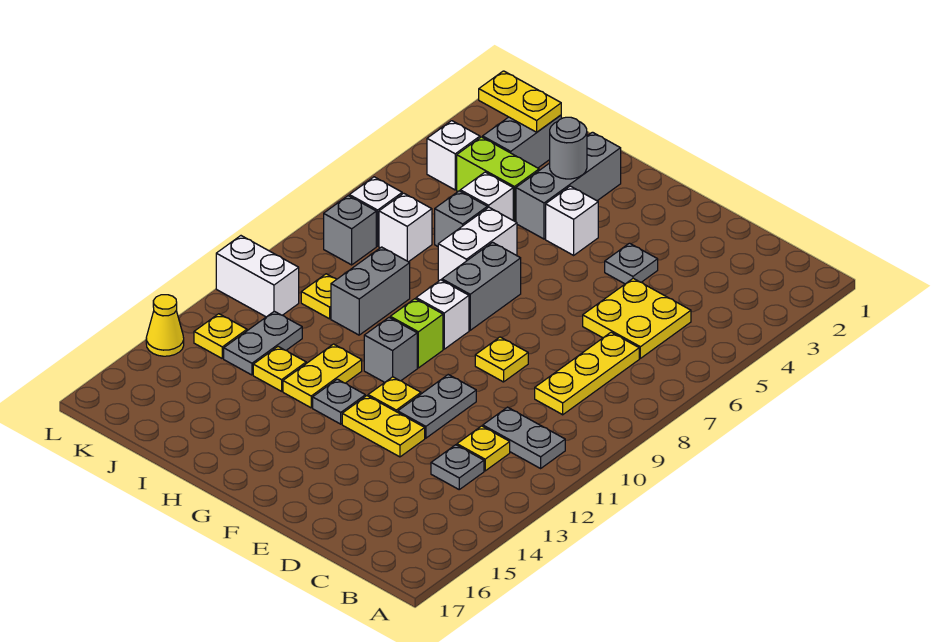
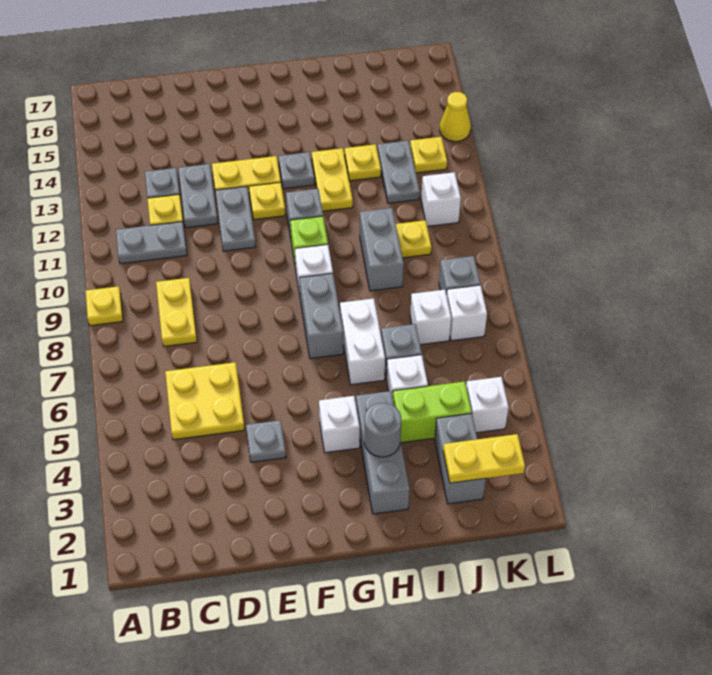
yellow 1x3 plate [535,332,639,415] -> yellow 1x2 plate [156,278,197,347]
none -> grey 1x2 plate [178,164,218,228]
yellow 1x1 plate [475,337,528,382] -> yellow 1x1 plate moved to [86,286,123,326]
white 1x2 brick [216,236,299,317] -> white 1x1 brick [421,172,461,226]

